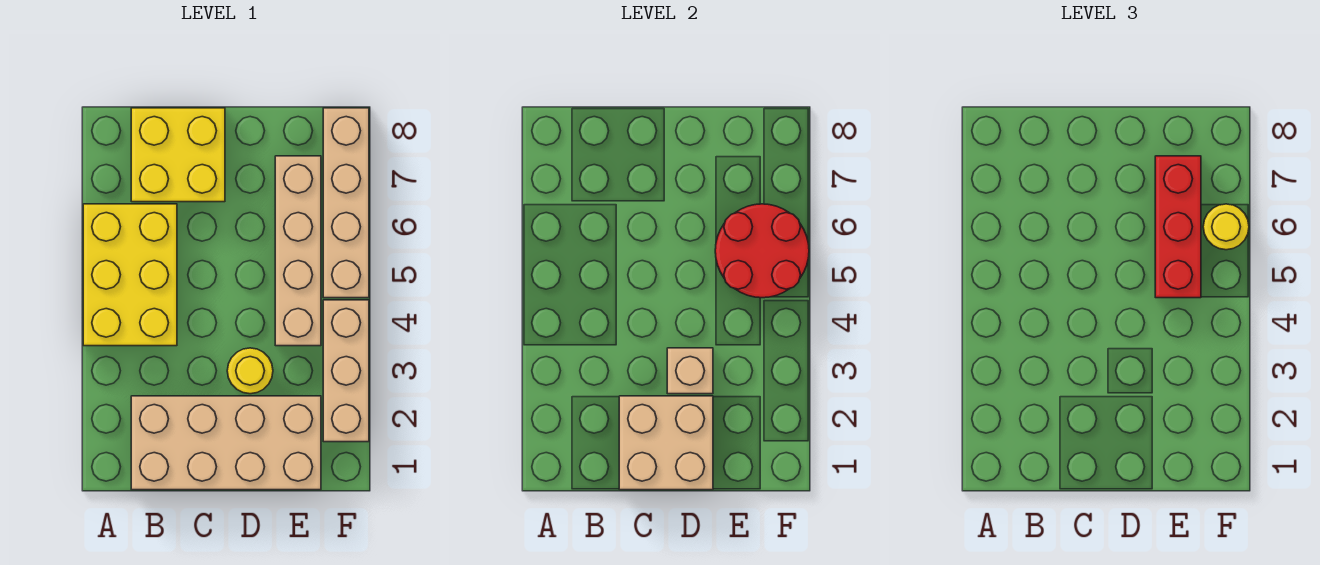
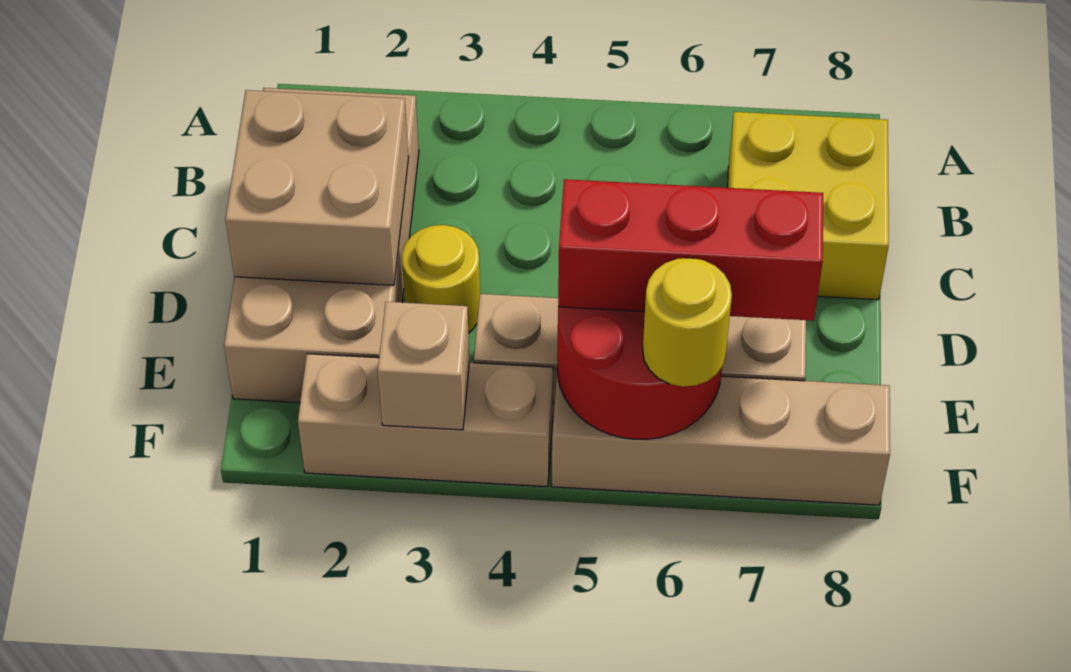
yellow 2x3 brick [83,204,177,346] -> none
tan 1x1 brick [667,348,713,394] -> tan 1x1 brick moved to [378,302,469,430]

